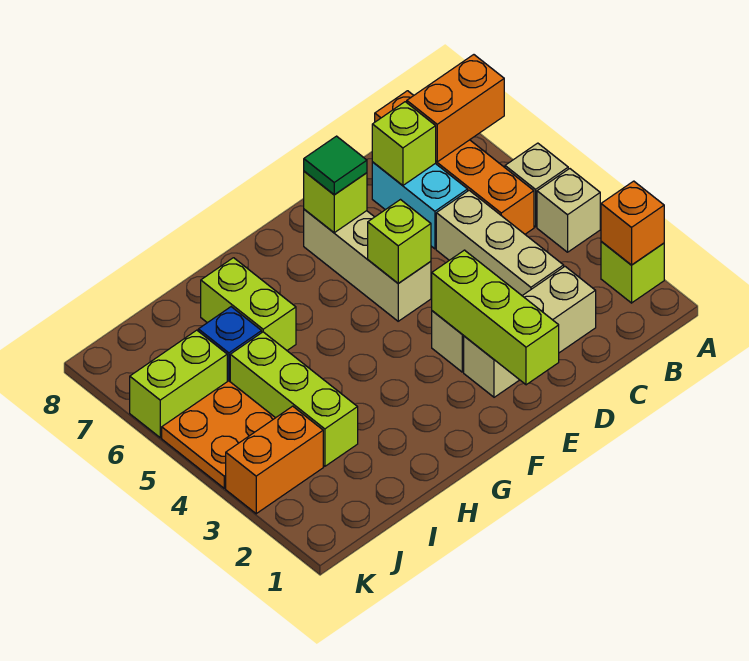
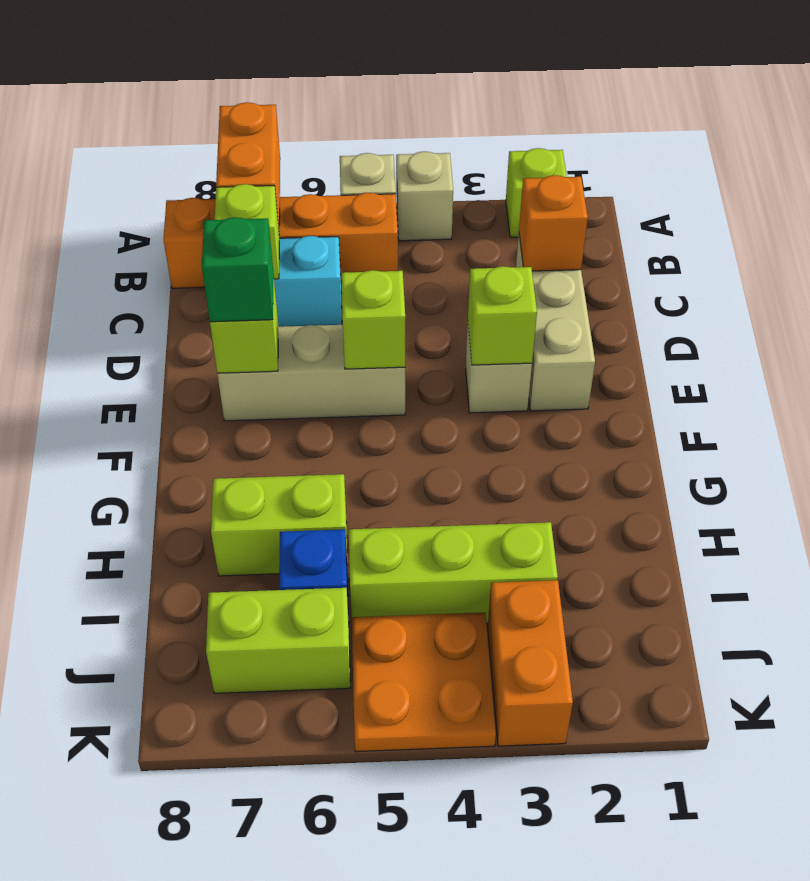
orange 1x1 brick [601,181,664,265] -> orange 1x1 brick moved to [519,175,588,271]
tan 1x3 brick [436,190,564,295] -> none
lime 1x3 brick [432,250,559,385] -> lime 1x1 brick [468,266,537,365]
green 1x1 tile [304,136,367,195] -> green 1x1 brick [202,217,274,322]
lime 1x2 brick [130,330,227,438] -> lime 1x2 brick turned to [206,588,350,693]

